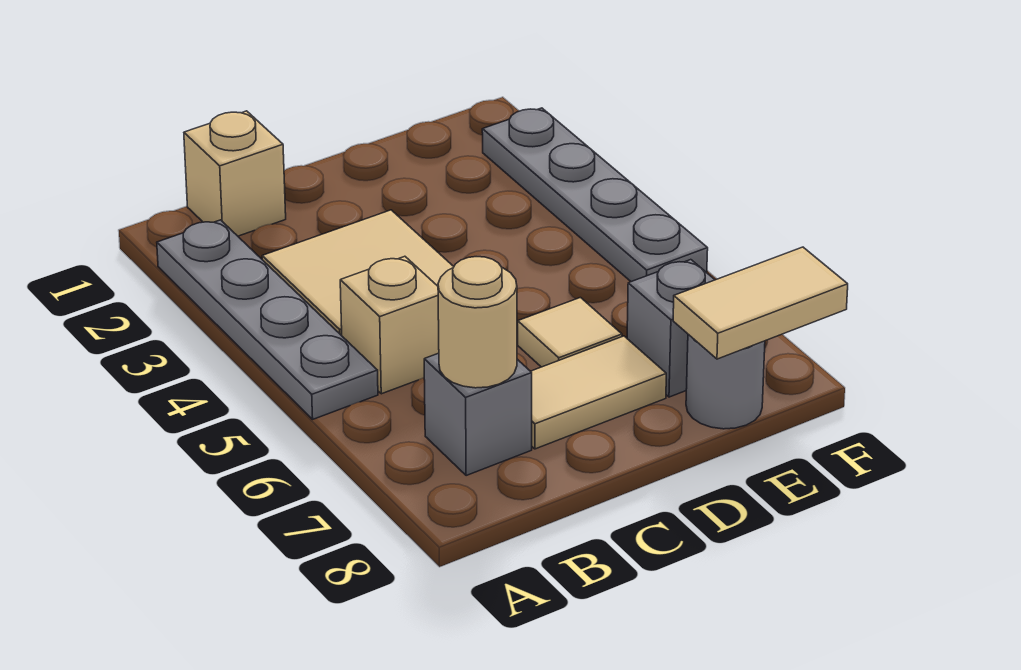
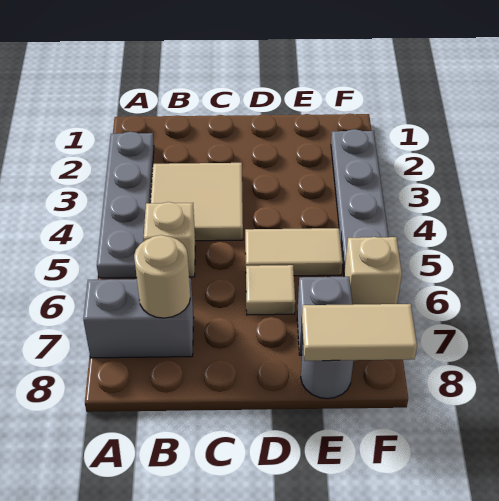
tan 1x1 brick [184,111,286,236] -> tan 1x1 brick moved to [344,237,402,305]
grey 1x1 brick [424,353,532,476] -> grey 1x2 brick [83,279,194,358]
tan 1x2 tile [531,336,666,449] -> tan 1x2 tile moved to [245,228,343,276]

